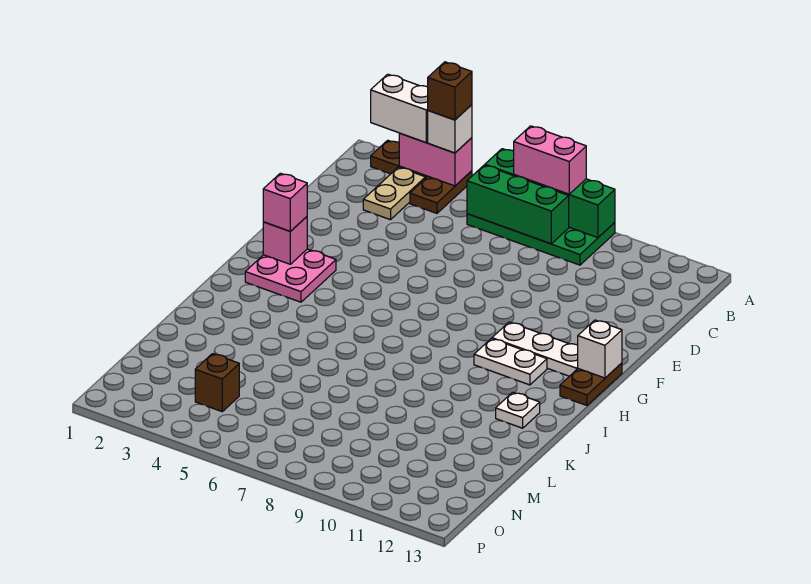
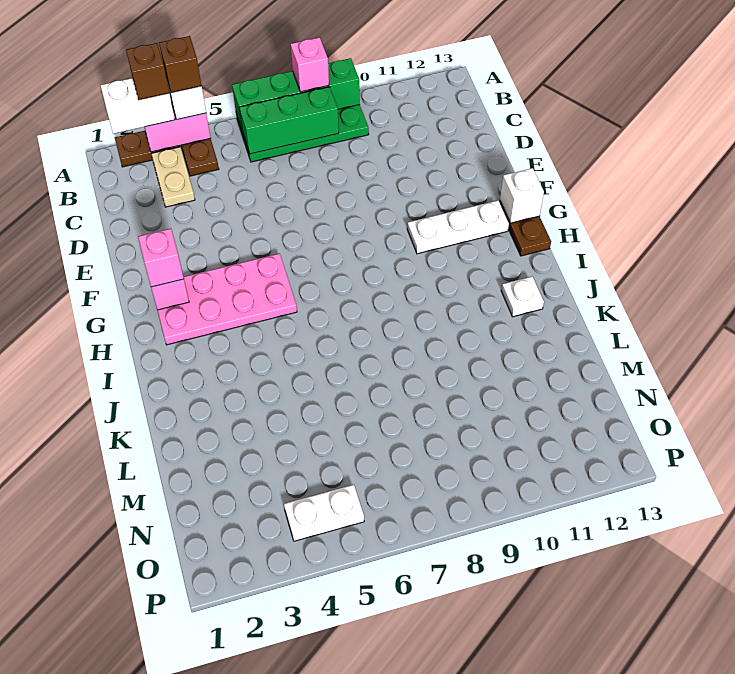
pink 1x2 brick [514,126,586,194] -> pink 1x1 brick [291,37,329,92]
pink 2x2 plate [245,249,336,302] -> pink 2x4 plate [158,253,297,345]
white 1x2 plate [474,339,547,385] -> white 1x2 plate moved to [284,485,364,541]
brown 1x1 brick [195,354,239,411] -> brown 1x1 brick moved to [126,43,169,100]

